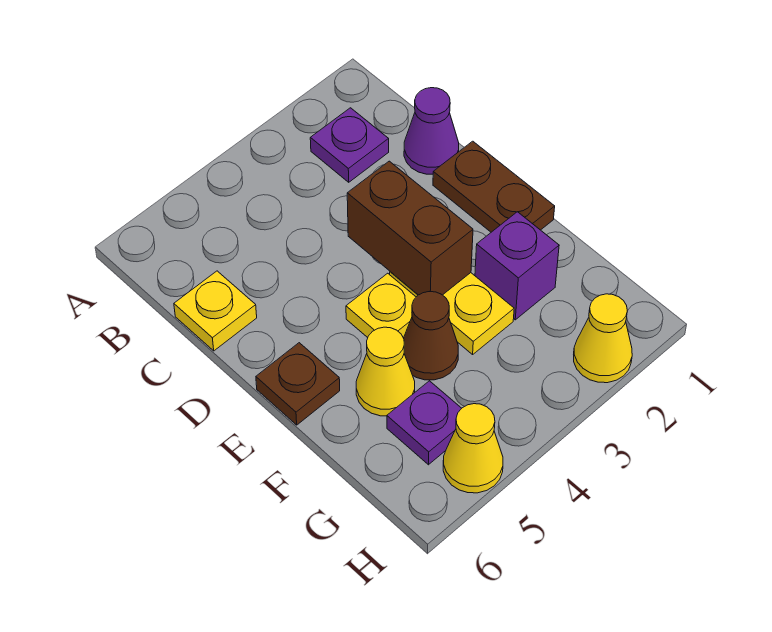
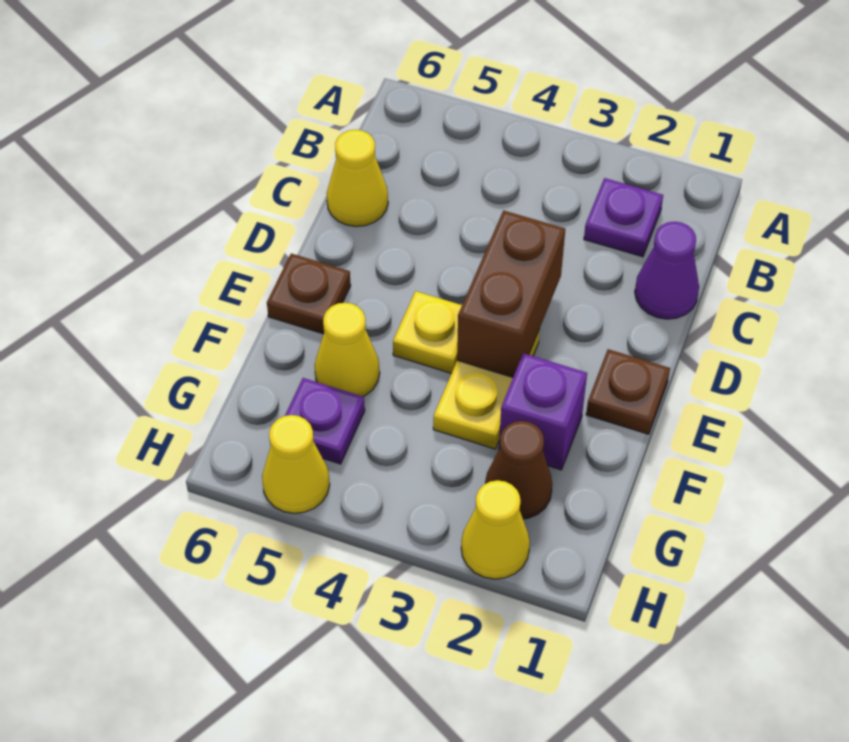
yellow 1x1 plate [174,271,257,351] -> yellow 1x1 cone [327,130,388,227]
brown 1x2 plate [433,141,555,232] -> brown 1x1 plate [586,349,670,434]
brown 1x1 cone [404,292,458,380] -> brown 1x1 cone moved to [485,421,552,519]

